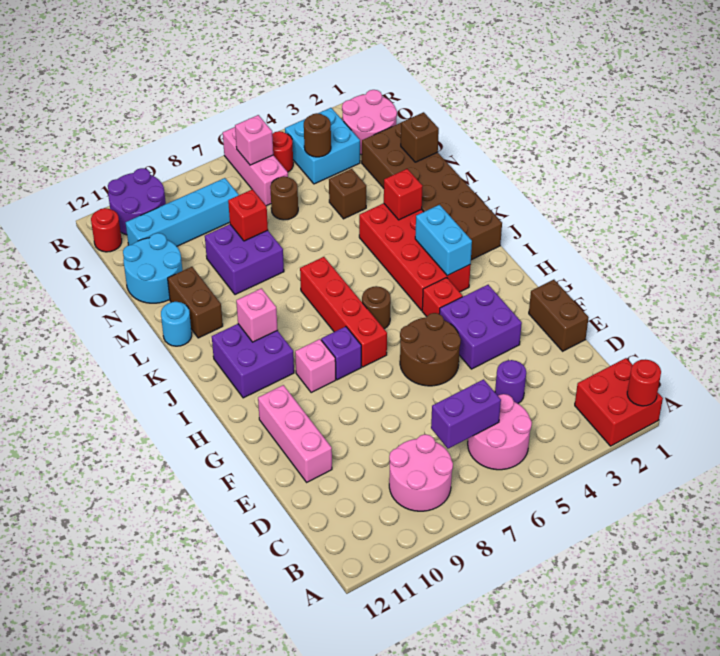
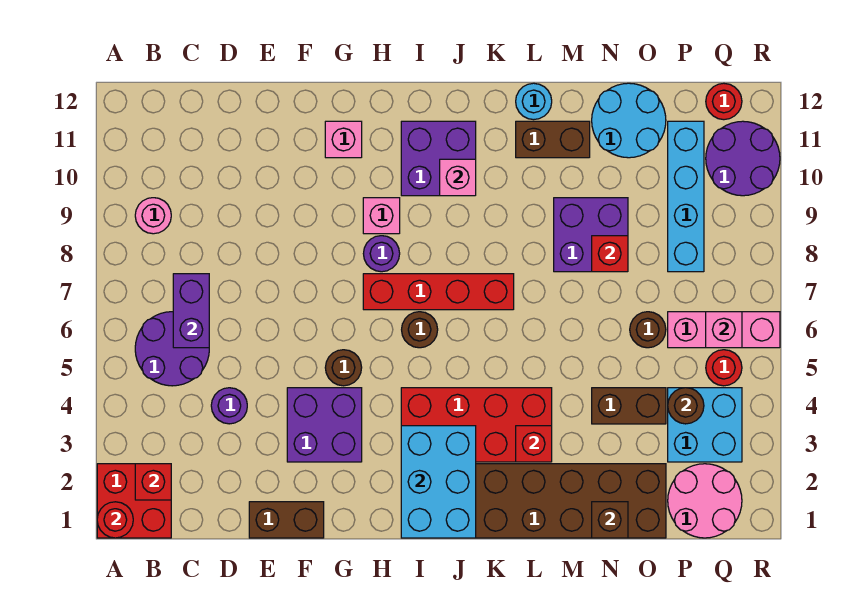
pink 2x2 round brick [468,394,532,470] -> purple 2x2 round brick [135,312,209,386]
pink 2x2 round brick [389,434,453,511] -> pink 1x1 round brick [135,198,171,234]
pink 1x3 brick [258,385,332,482] -> pink 1x1 brick [325,121,362,158]
brown 2x2 round brick [400,313,461,386] -> brown 1x1 round brick [325,350,362,386]
red 1x1 brick [422,278,463,317] -> red 1x1 brick moved to [135,464,171,500]
purple 1x1 brick [321,327,361,380] -> purple 1x1 round brick [363,236,400,272]
cyan 1x2 brick [415,205,472,275] -> cyan 2x3 brick [401,426,476,538]
brown 1x1 brick [329,169,366,219] -> brown 1x2 brick [592,388,666,424]

